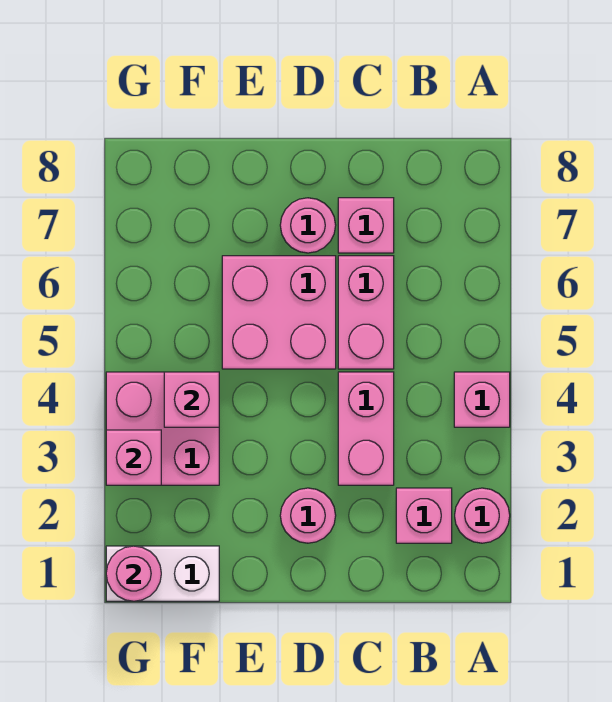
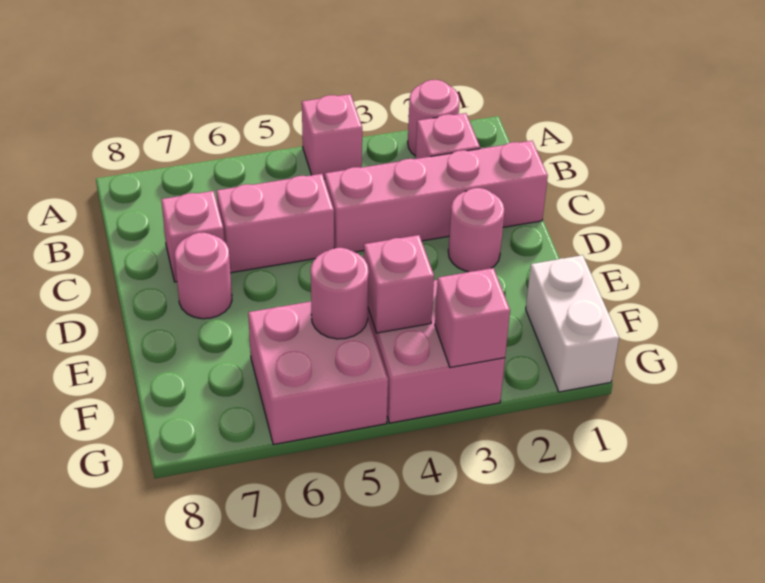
pink 1x2 brick [338,372,394,485] -> pink 1x4 brick [325,141,548,252]
pink 2x2 brick [222,256,336,369] -> pink 2x2 brick moved to [248,302,388,445]
pink 1x1 round brick [106,546,161,601] -> pink 1x1 round brick moved to [311,248,369,339]

